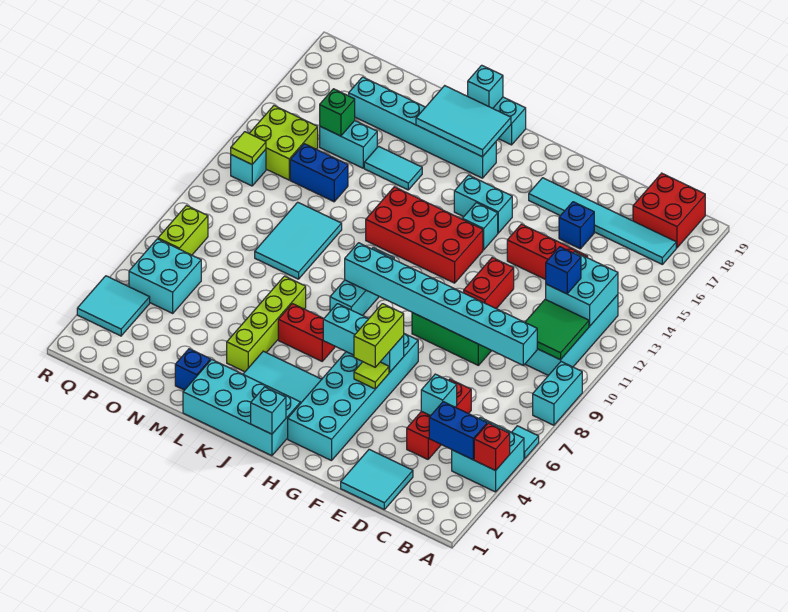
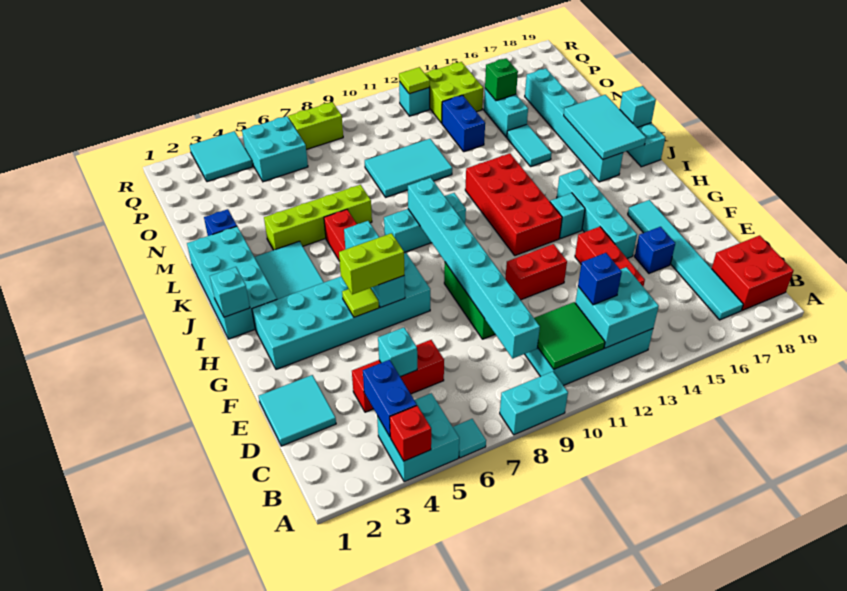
cyan 1x2 brick [454,175,512,233] -> cyan 1x4 brick [557,169,637,258]

